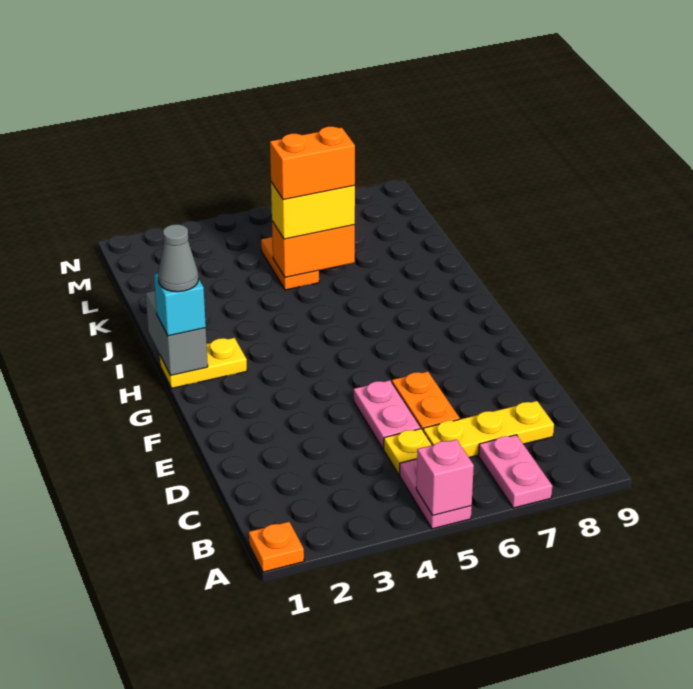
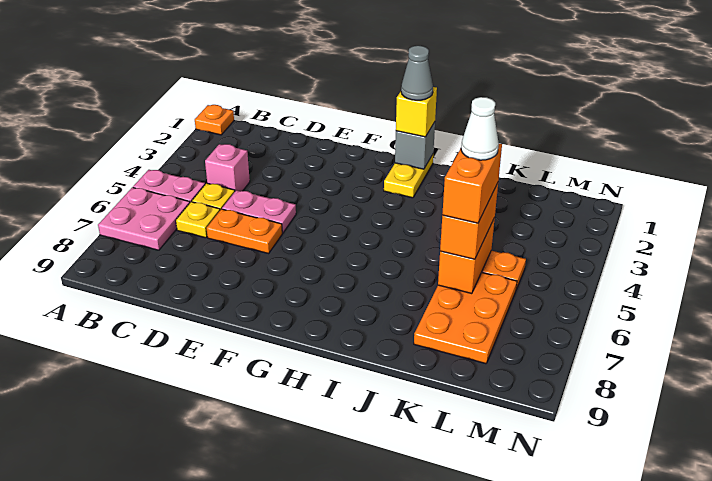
pink 1x1 brick [416,440,474,515] -> pink 1x1 brick moved to [205,144,250,191]
pink 1x2 plate [479,435,552,508] -> pink 2x2 plate [98,187,190,250]
yellow 1x3 plate [423,401,554,457] -> yellow 1x1 plate [176,202,220,238]
grey 1x2 brick [146,291,208,375] -> grey 1x1 brick [395,122,435,169]
cyan 1x1 brick [154,273,206,336] -> yellow 1x1 brick [396,87,437,137]
yellow 1x2 brick [271,182,355,239] -> orange 1x2 brick [440,183,498,259]
none -> white 1x1 cone [461,97,499,160]
none -> orange 2x3 plate [414,272,517,364]

